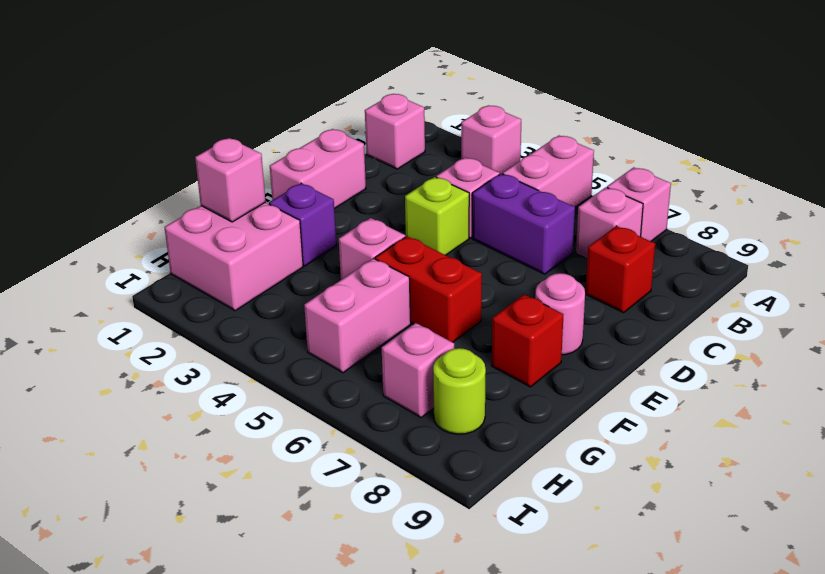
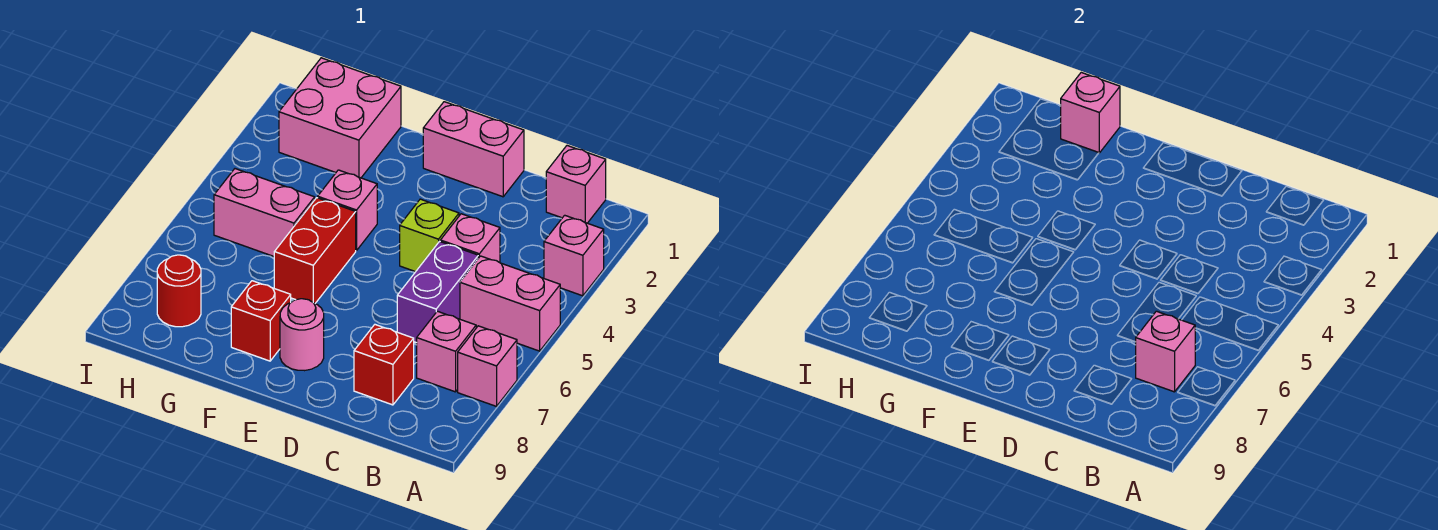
purple 1x1 brick [269,183,336,266] -> none
pink 1x1 brick [382,323,454,417] -> pink 1x1 brick moved to [1136,311,1195,392]
lime 1x1 round brick [433,348,486,434] -> red 1x1 round brick [157,255,201,327]

